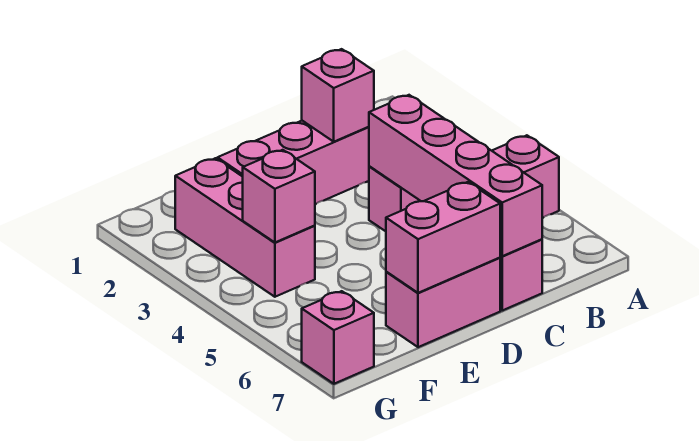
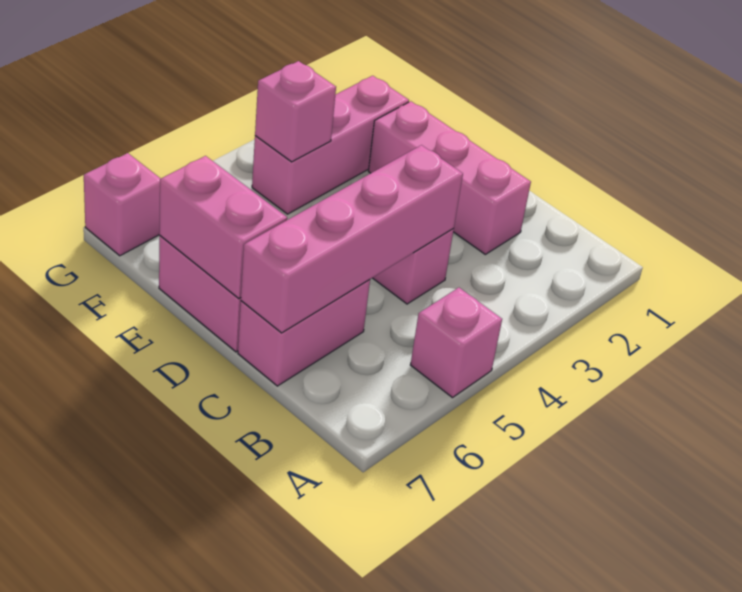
pink 1x1 brick [302,49,374,142] -> none

